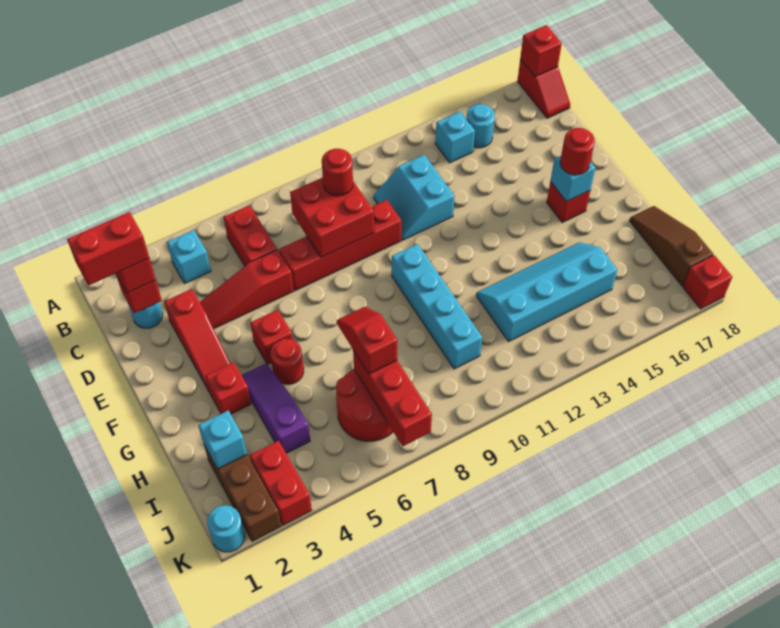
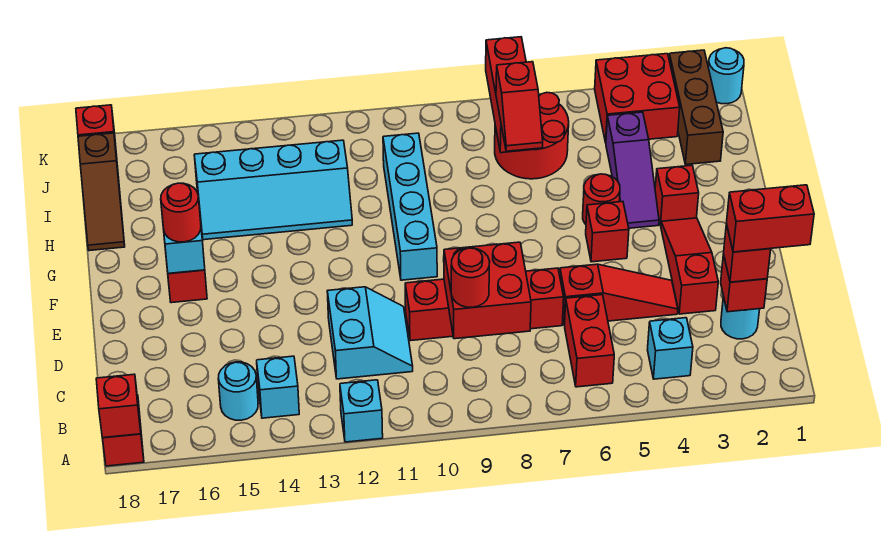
cyan 1x1 brick [198,411,247,469] -> cyan 1x1 brick moved to [340,380,383,442]
red 1x2 brick [250,441,312,525] -> red 2x2 brick [595,54,680,143]

